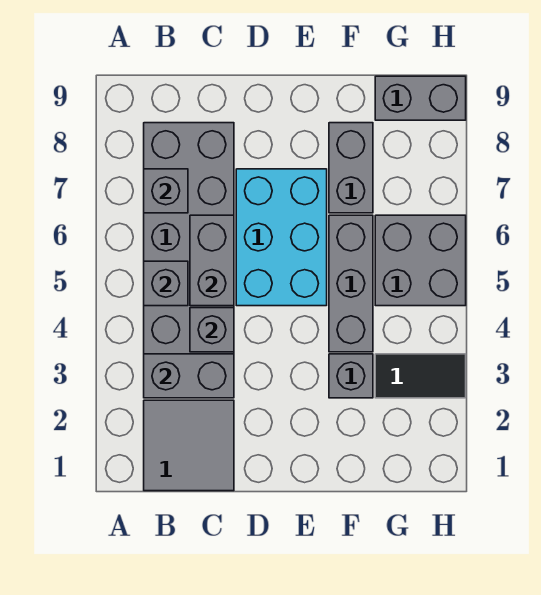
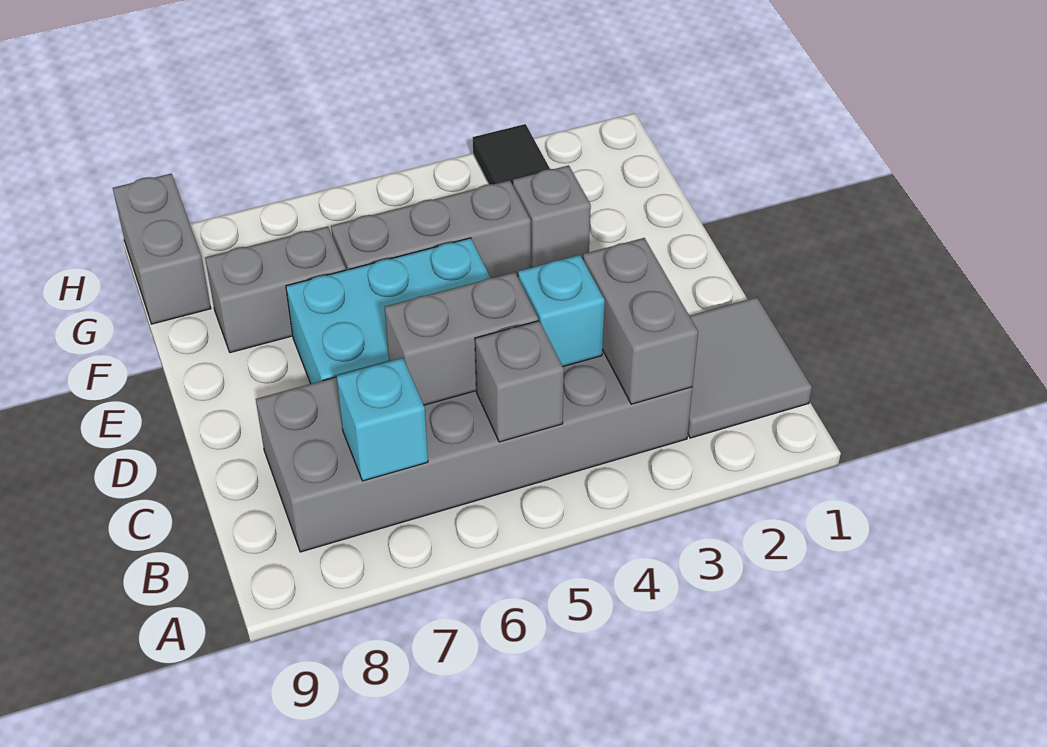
grey 1x1 brick [144,169,188,213] -> cyan 1x1 brick [337,358,428,481]
grey 1x1 brick [190,308,234,352] -> cyan 1x1 brick [518,255,605,366]
grey 2x2 brick [375,215,466,306] -> none

